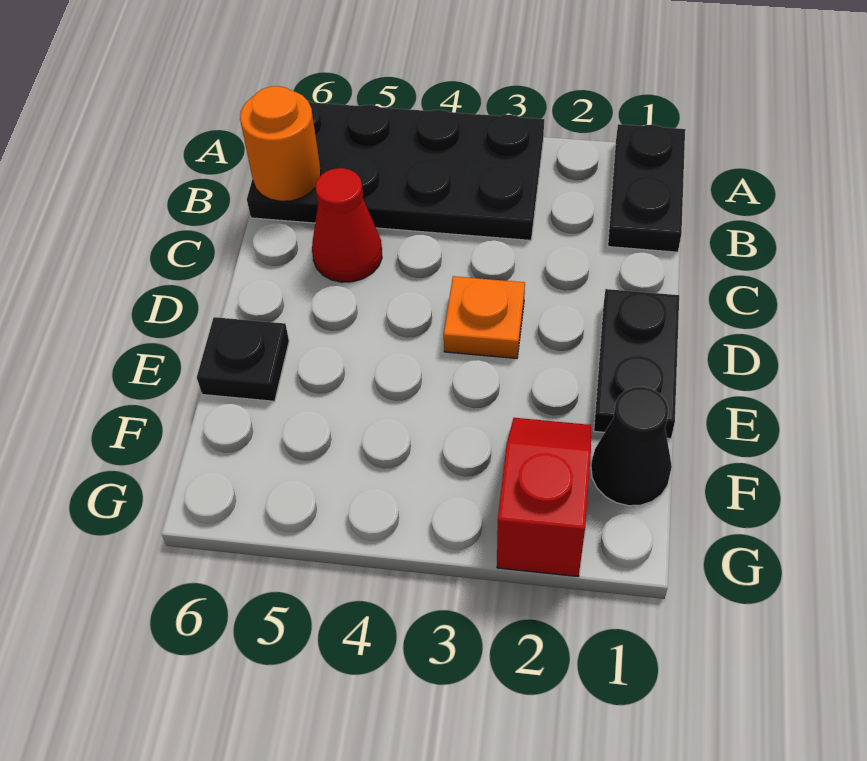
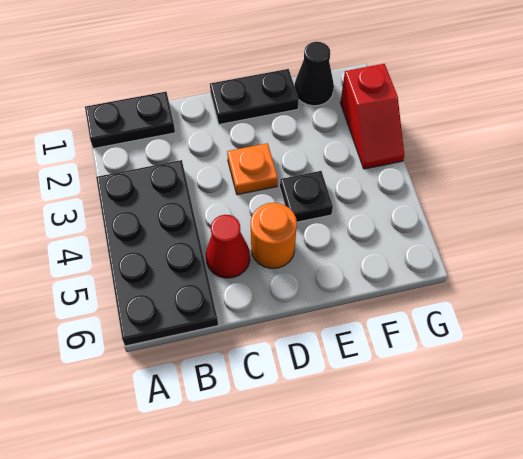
orange 1x1 round brick [240,86,321,201] -> orange 1x1 round brick moved to [251,203,297,268]
black 1x1 plate [197,317,289,401] -> black 1x1 plate moved to [280,171,333,222]
red 1x2 slope [497,418,591,576] -> red 1x2 slope turned to [340,64,404,169]

